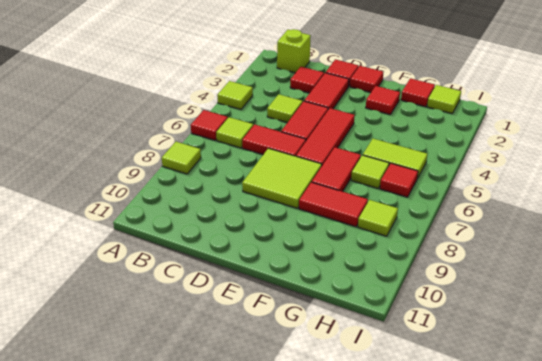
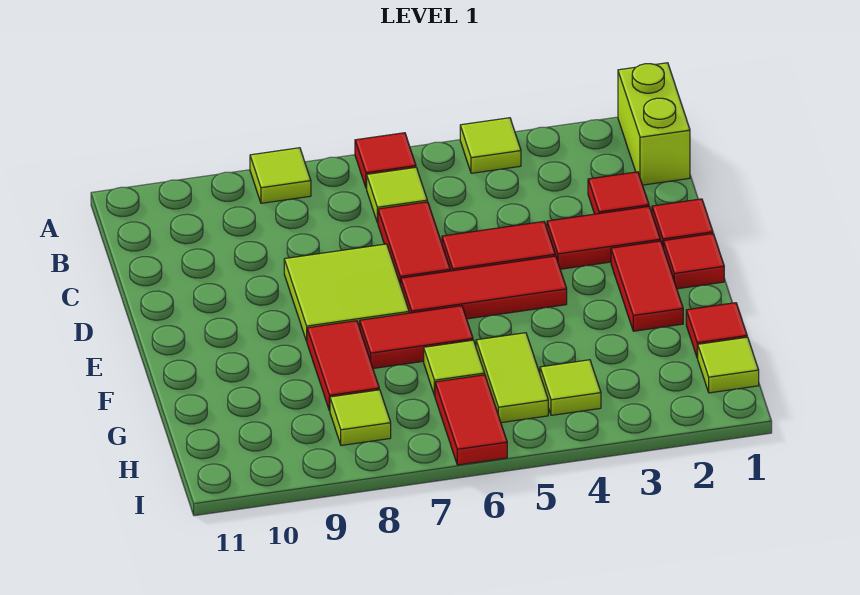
lime 1x1 brick [277,29,311,73] -> lime 1x2 brick [618,63,690,185]
lime 1x1 tile [267,94,303,123] -> lime 1x1 tile moved to [540,360,601,415]
red 1x1 tile [366,86,400,115] -> red 1x2 tile [611,241,683,331]
red 1x1 tile [380,163,418,197] -> red 1x2 tile [435,375,507,465]

